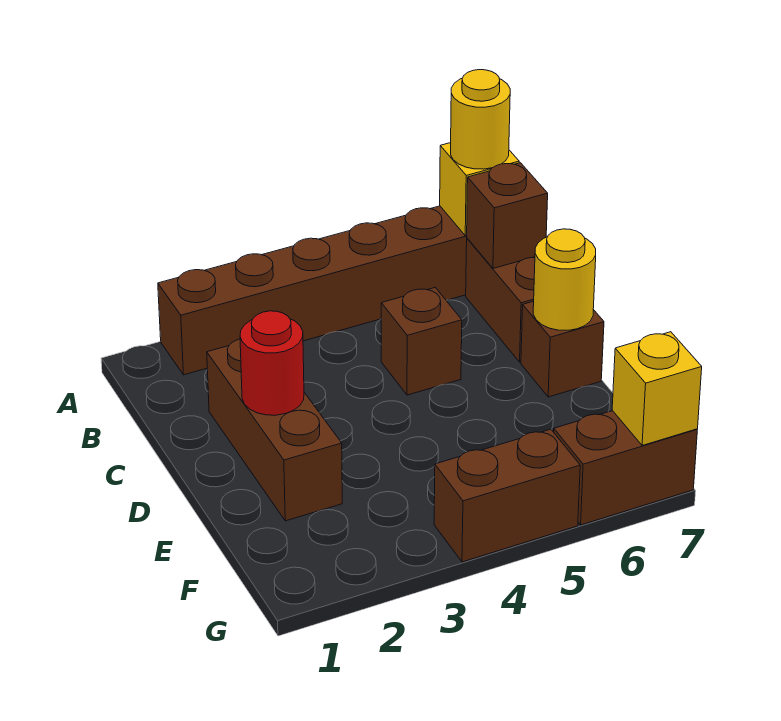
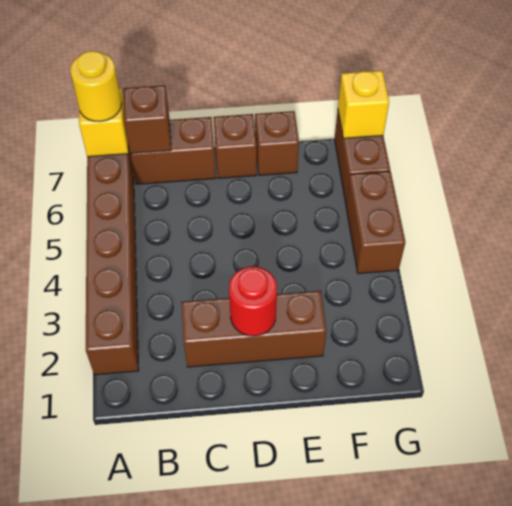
brown 1x1 brick [381,288,462,395] -> brown 1x1 brick moved to [255,111,299,175]
yellow 1x1 round brick [533,229,596,330] -> none

